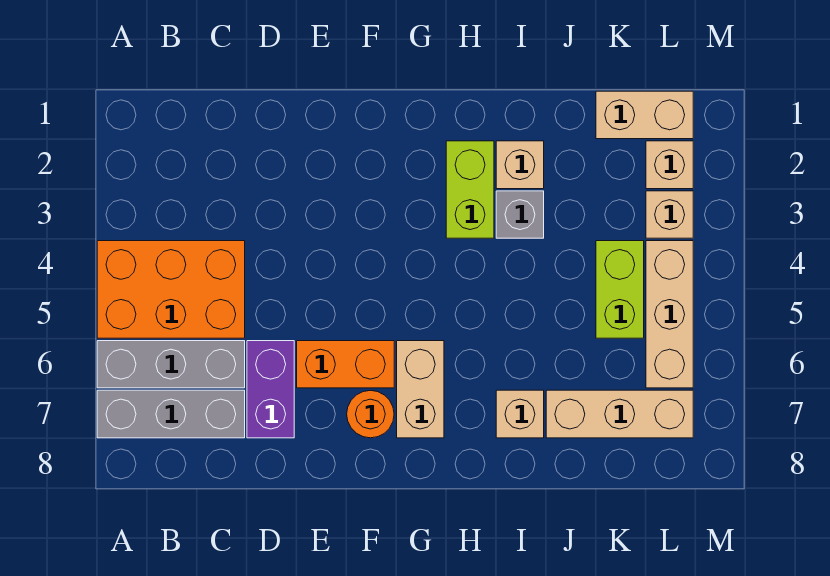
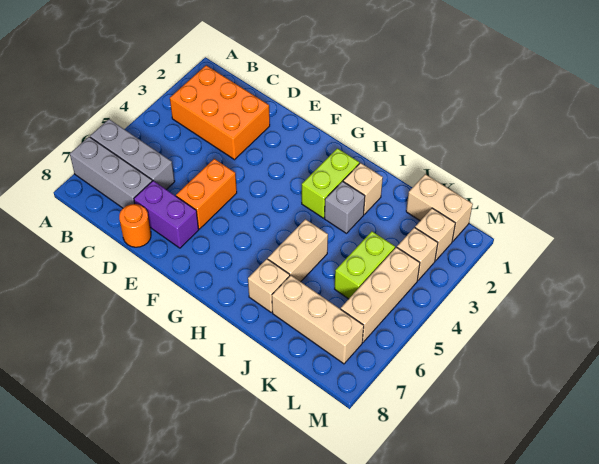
orange 2x3 brick [97,241,245,338] -> orange 2x3 brick moved to [170,65,270,160]
purple 1x2 brick [247,341,294,438] -> purple 1x2 brick turned to [134,181,199,248]
orange 1x2 brick [297,341,394,388] -> orange 1x2 brick turned to [176,159,237,229]
orange 1x1 round brick [347,390,394,438] -> orange 1x1 round brick moved to [119,204,151,247]
tan 1x2 brick [397,341,444,438] -> tan 1x2 brick moved to [268,219,328,282]

